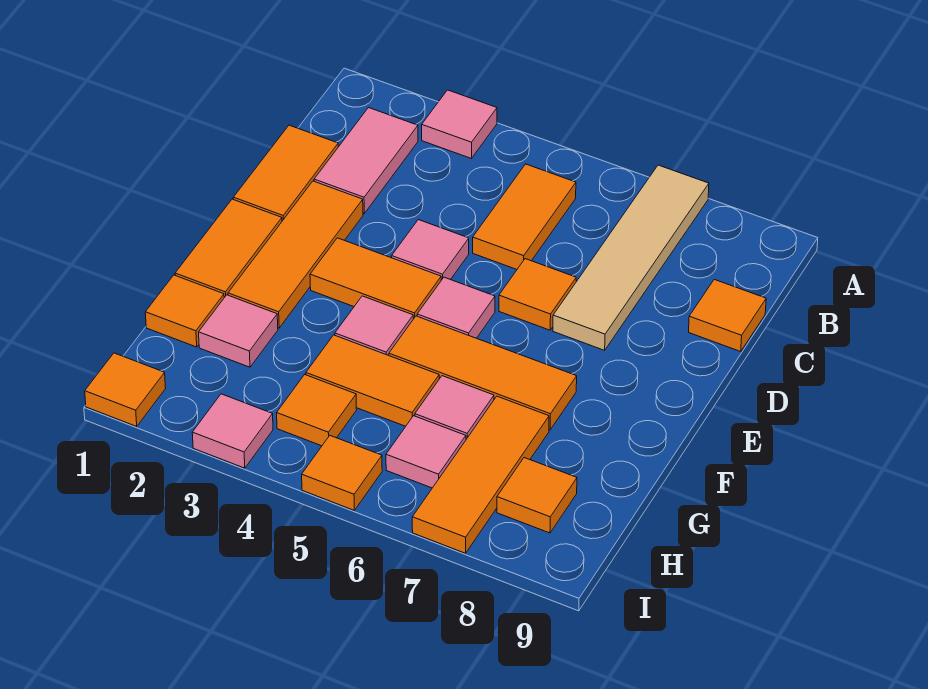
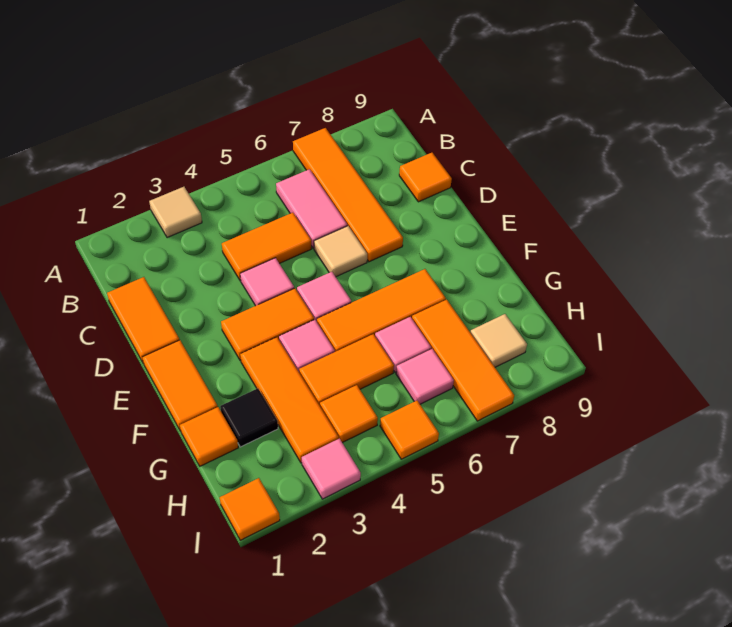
pink 1x1 tile [422,90,497,159] -> tan 1x1 tile [149,187,202,238]
tan 1x4 tile [553,165,709,350] -> orange 1x4 tile [293,128,403,262]
pink 1x2 tile [314,108,418,213] -> pink 1x2 tile moved to [276,169,347,248]
orange 1x2 tile [473,164,576,269] -> orange 1x2 tile turned to [222,213,311,281]
orange 1x3 tile [228,181,363,328] -> orange 1x3 tile moved to [240,337,339,463]
orange 1x1 tile [499,259,576,330] -> tan 1x1 tile [314,226,367,277]
pink 1x1 tile [199,295,278,367] -> black 1x1 tile [220,388,278,447]
orange 1x1 tile [497,458,577,533] -> tan 1x1 tile [470,314,527,367]

